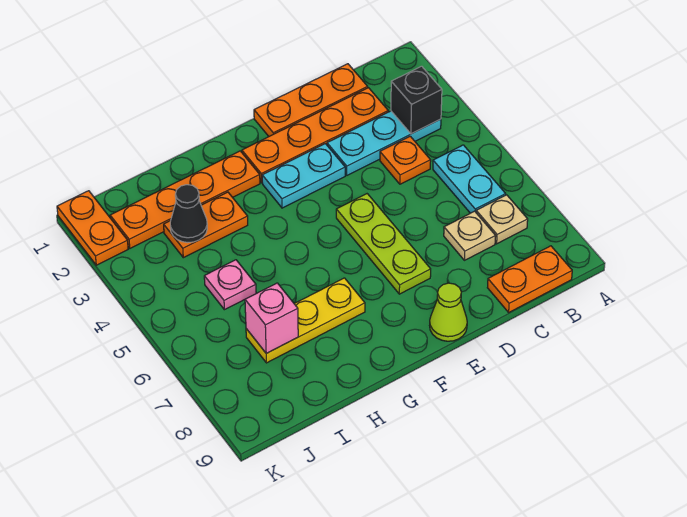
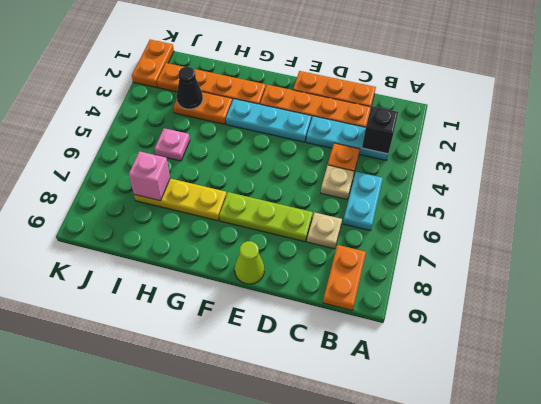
tan 1x1 plate [476,195,528,244] -> tan 1x1 plate moved to [321,165,354,199]
orange 1x2 plate [487,246,572,312] -> orange 1x2 plate turned to [323,245,366,310]
cyan 1x2 plate [262,144,345,208] -> cyan 1x3 plate [226,99,311,142]
lime 1x3 plate [336,194,431,294] -> lime 1x3 plate turned to [219,192,313,242]

